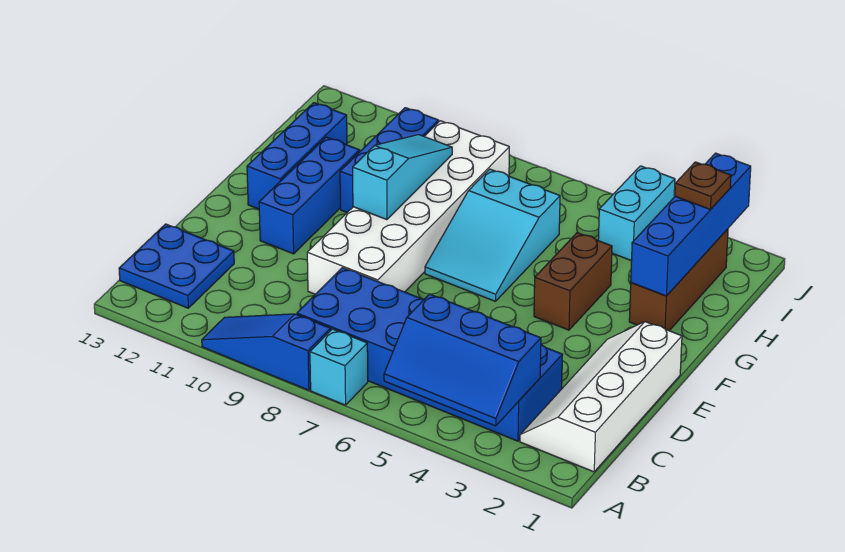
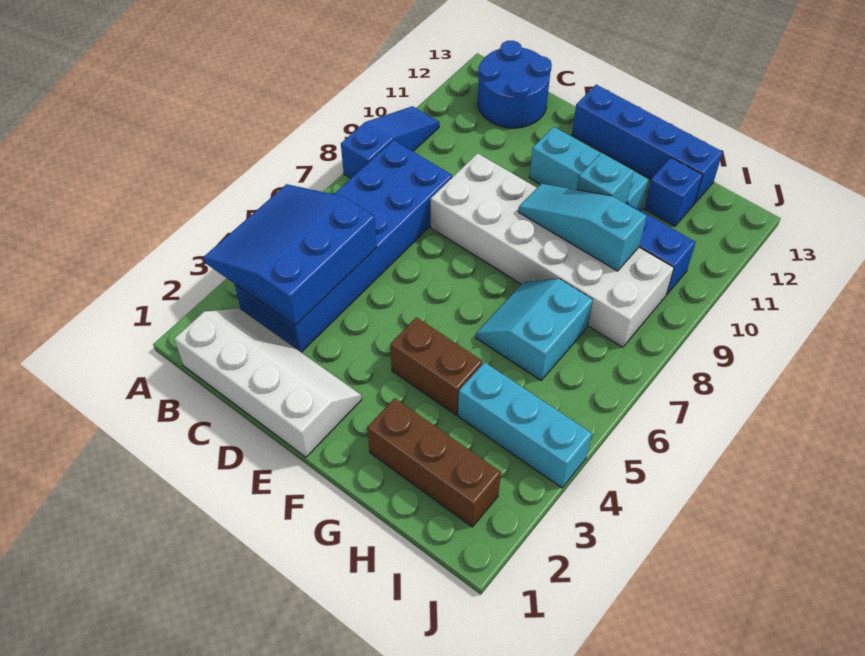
blue 2x3 slope [384,294,541,426] -> blue 3x3 slope [203,184,377,326]
cyan 1x1 brick [310,329,368,405] -> cyan 1x1 brick moved to [577,153,634,204]
blue 2x2 plate [119,224,234,308] -> blue 2x2 round brick [478,40,552,128]
blue 1x3 brick [259,137,360,254] -> cyan 1x3 brick [529,127,648,210]
cyan 2x3 slope [425,169,560,301] -> cyan 2x2 slope [476,279,593,380]
cyan 1x3 slope [353,135,452,220] -> cyan 1x3 slope turned to [518,184,647,271]
blue 1x3 brick [247,103,347,209] -> blue 1x1 brick [644,158,703,226]
blue 1x4 brick [631,153,751,296] -> blue 1x4 brick moved to [572,85,723,203]
brown 1x1 plate [675,162,731,210] -> none
cyan 1x2 brick [598,166,675,261] -> cyan 1x3 brick [458,362,592,488]

